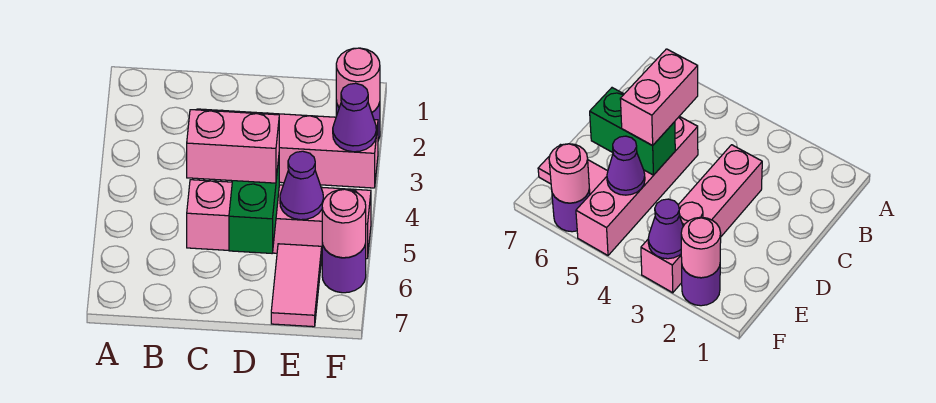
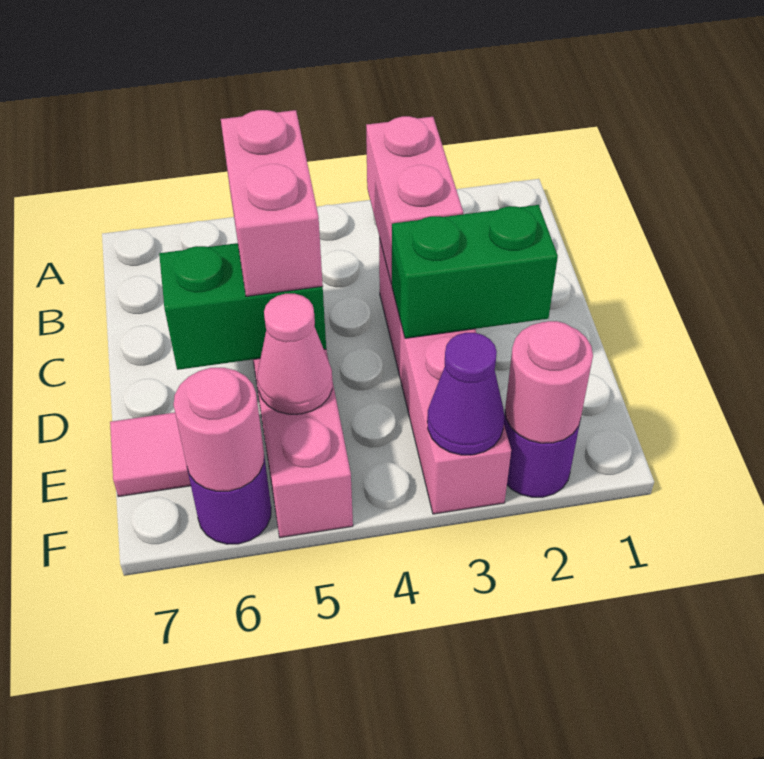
none -> pink 1x2 brick [366,116,463,284]
none -> green 1x2 brick [392,205,558,338]
purple 1x1 cone [280,151,324,220] -> pink 1x1 cone [257,294,332,414]

